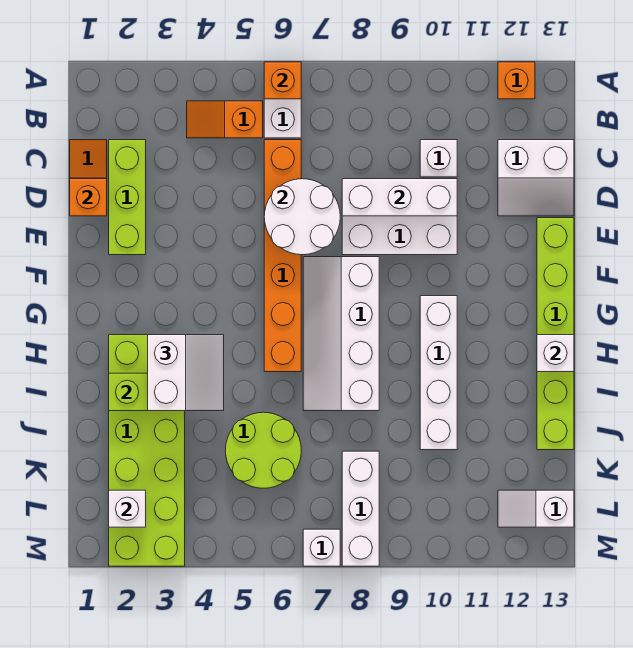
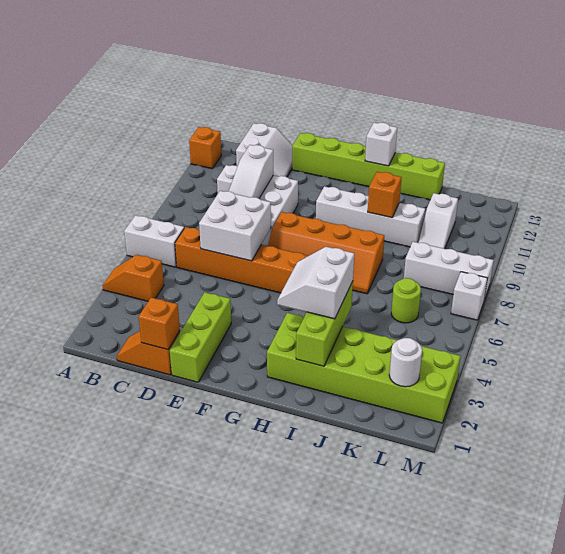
orange 1x1 brick [264,62,301,99] -> orange 1x1 brick moved to [368,172,401,218]
orange 1x2 slope [187,101,263,138] -> orange 1x2 slope turned to [102,255,164,301]
lime 1x3 brick [109,140,146,255] -> lime 1x3 brick turned to [170,292,231,382]
white 2x2 round brick [264,179,340,255] -> white 2x2 brick [199,191,271,261]
white 1x3 brick [342,179,457,216] -> white 1x3 slope [229,145,273,198]
white 2x4 slope [303,257,379,411] -> orange 2x4 slope [268,212,384,294]
white 2x2 slope [148,335,224,411] -> white 2x2 slope turned to [277,247,354,319]
lime 2x2 round brick [225,412,301,488] -> lime 1x1 round brick [391,278,421,323]
white 1x1 brick [109,490,146,527] -> white 1x1 round brick [389,338,422,387]
white 1x2 slope [498,490,574,527] -> white 1x2 slope moved to [419,193,458,249]

